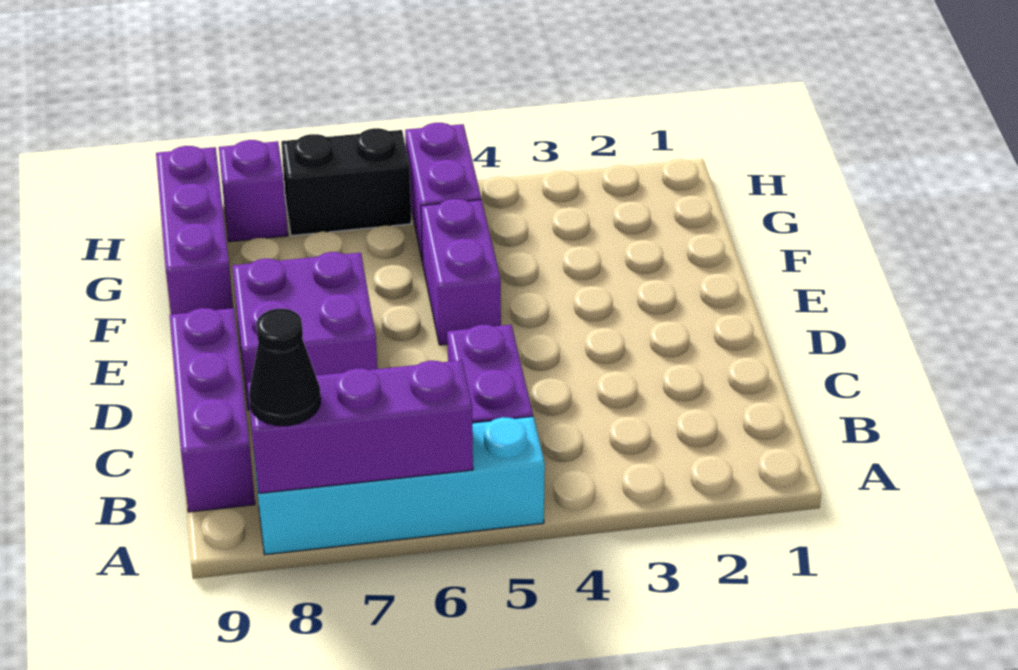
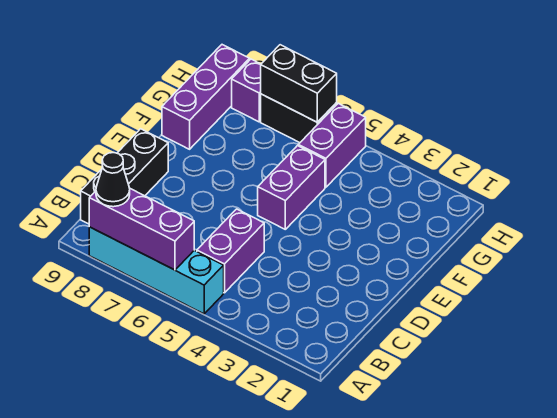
purple 1x3 brick [170,308,255,512] -> black 1x3 brick [81,129,168,224]
purple 2x2 brick [232,252,377,410] -> none
none -> black 1x2 brick [261,45,337,122]

